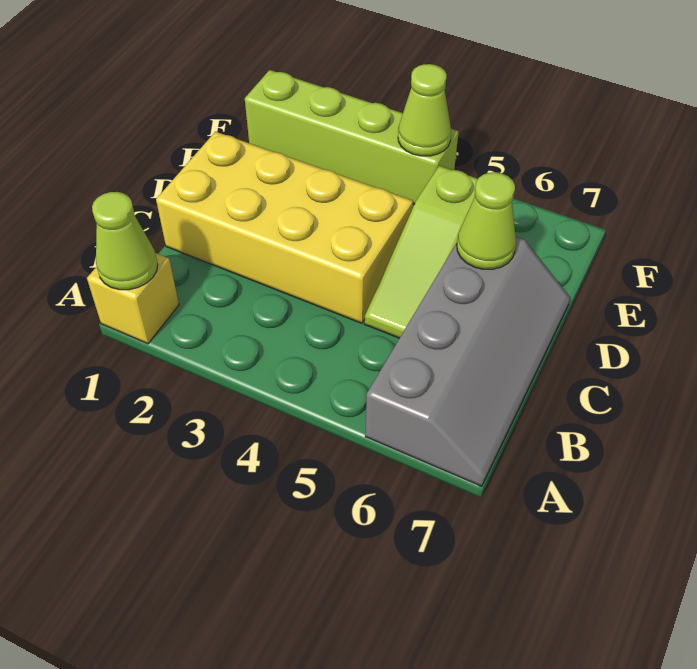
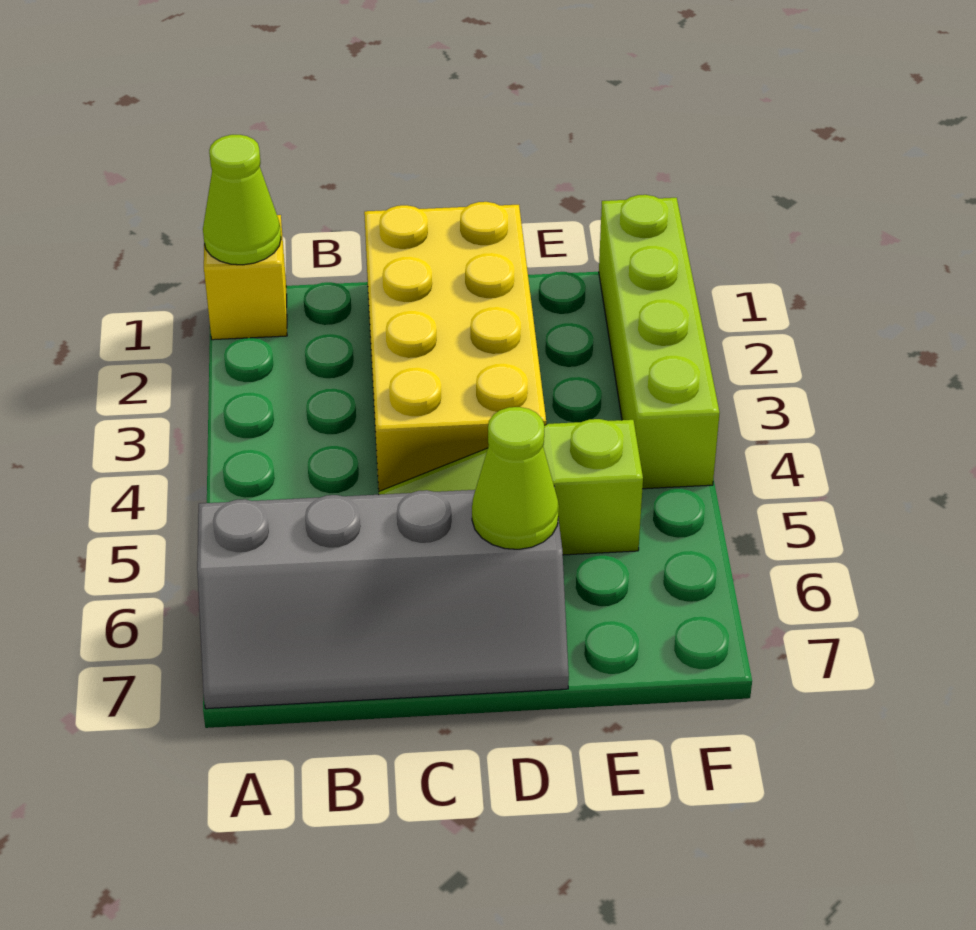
lime 1x1 cone [398,64,451,156] -> none

